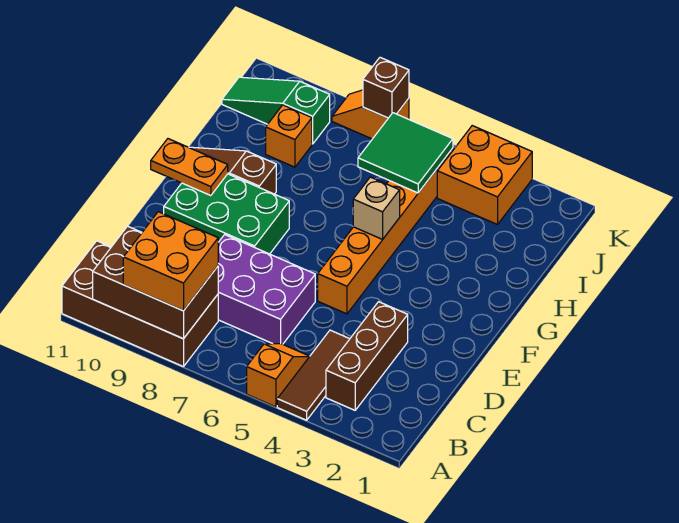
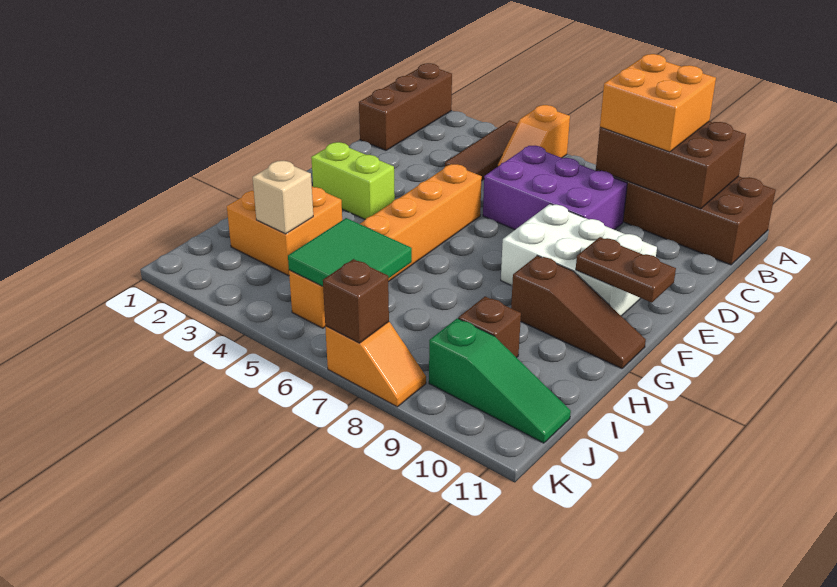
brown 1x3 brick [326,302,408,410] -> brown 1x3 brick moved to [359,63,452,150]
green 2x3 brick [164,174,289,254] -> white 2x3 brick [501,204,657,316]
none -> lime 1x2 brick [311,142,395,219]
orange 1x2 plate [151,139,228,196] -> brown 1x2 plate [576,237,676,303]
tan 1x1 brick [353,177,400,239] -> tan 1x1 brick moved to [253,161,313,234]
orange 1x1 brick [266,105,312,167] -> brown 1x1 brick [458,296,521,358]
orange 2x2 brick [437,126,532,225] -> orange 2x2 brick moved to [227,187,342,276]

